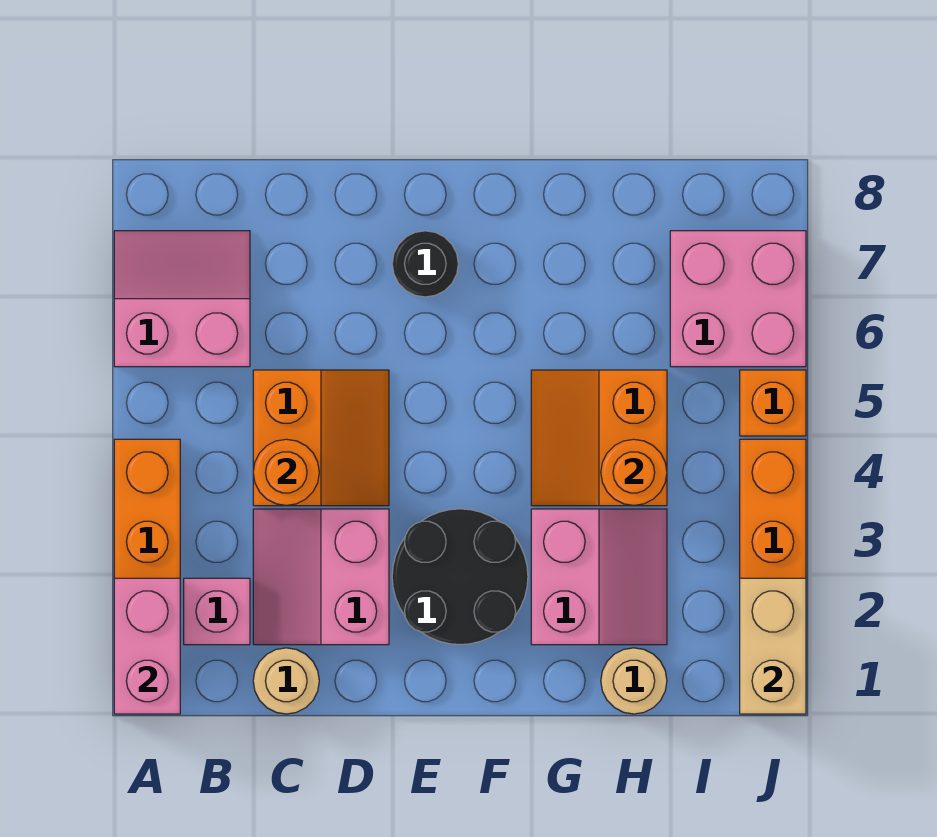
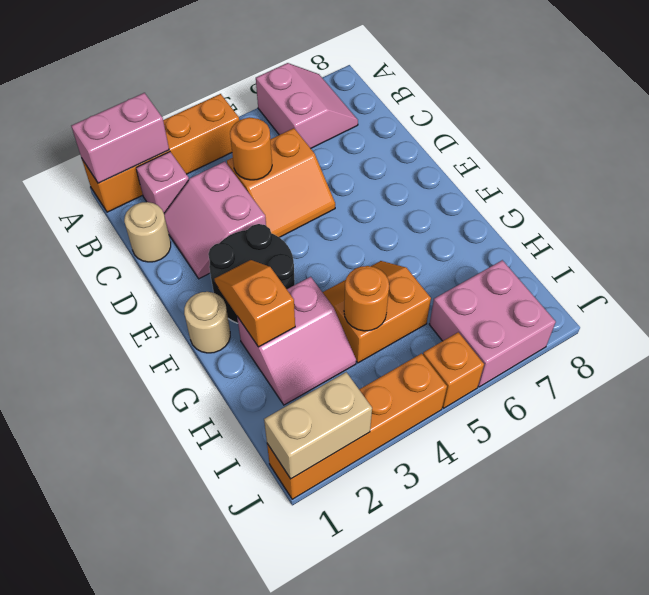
pink 2x2 slope [253,509,389,645] -> pink 2x2 slope turned to [164,161,266,279]
black 1x1 round brick [392,231,458,297] -> none
none -> orange 1x2 slope [214,260,295,347]
tan 1x1 round brick [601,648,667,714] -> tan 1x1 round brick moved to [184,292,230,353]

